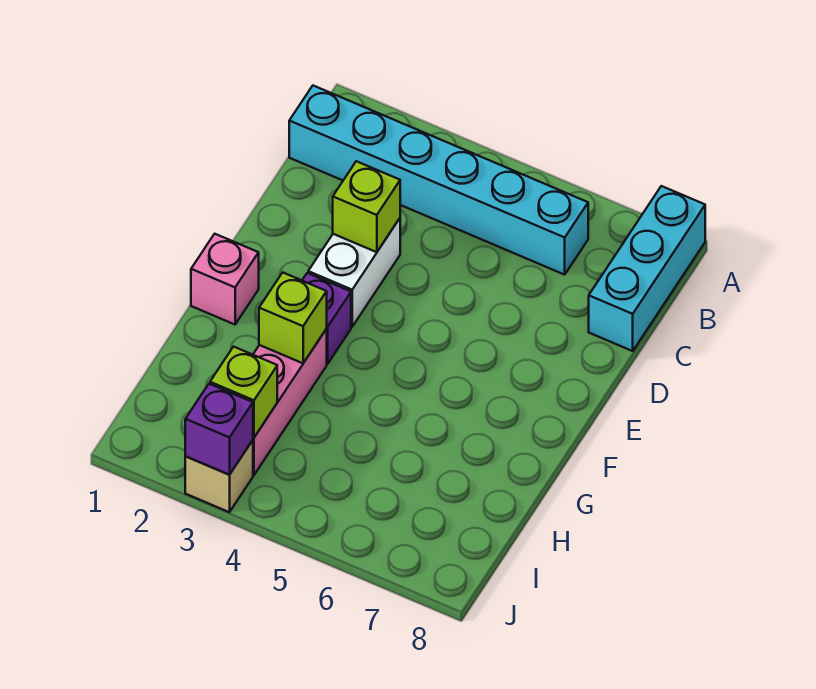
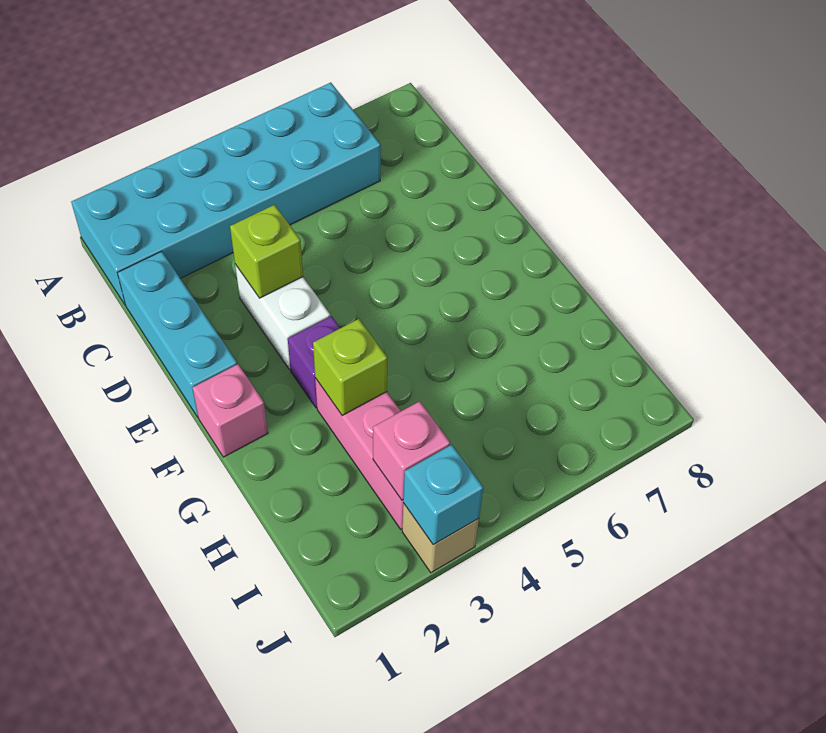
cyan 1x3 brick [589,186,705,351] -> cyan 1x3 brick moved to [118,251,237,417]
cyan 1x6 brick [289,86,588,275] -> cyan 2x6 brick [71,83,381,305]
lime 1x1 brick [210,347,277,437] -> pink 1x1 brick [373,401,450,500]
purple 1x1 brick [185,384,253,475] -> cyan 1x1 brick [403,445,483,545]

